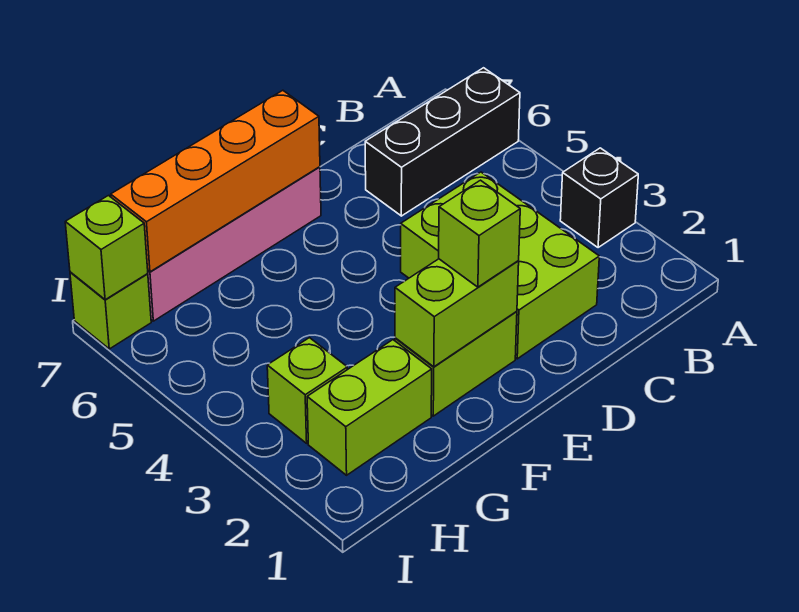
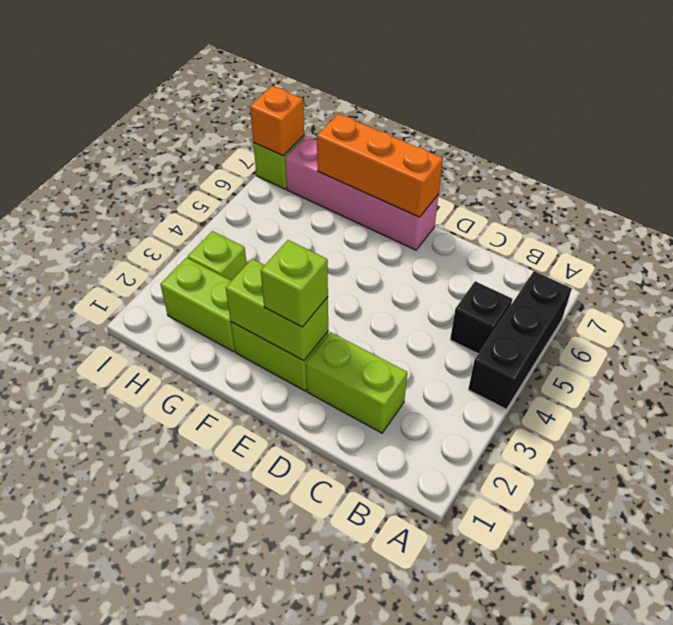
black 1x1 brick [560,148,638,248] -> black 1x1 brick moved to [450,281,512,354]
black 1x3 brick [365,68,520,216] -> black 1x3 brick turned to [468,271,572,409]
lime 2x3 brick [401,172,599,359] -> lime 1x2 brick [306,332,407,433]
orange 1x4 brick [111,90,320,272] -> orange 1x3 brick [317,114,443,217]
lime 1x1 brick [65,196,148,300] -> orange 1x1 brick [250,86,304,156]

